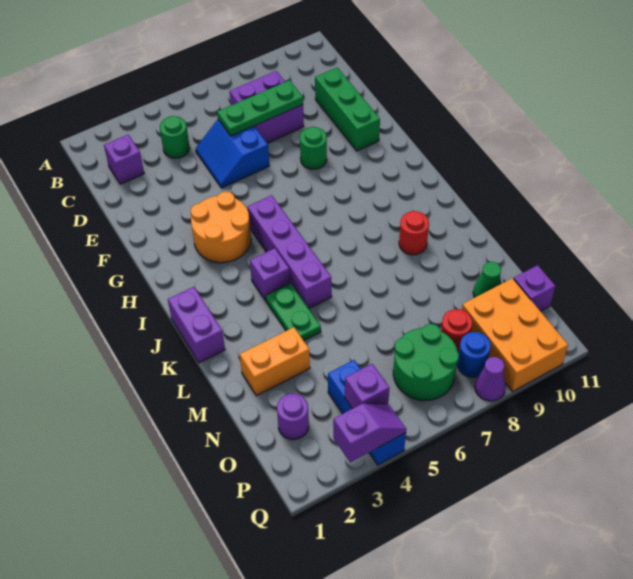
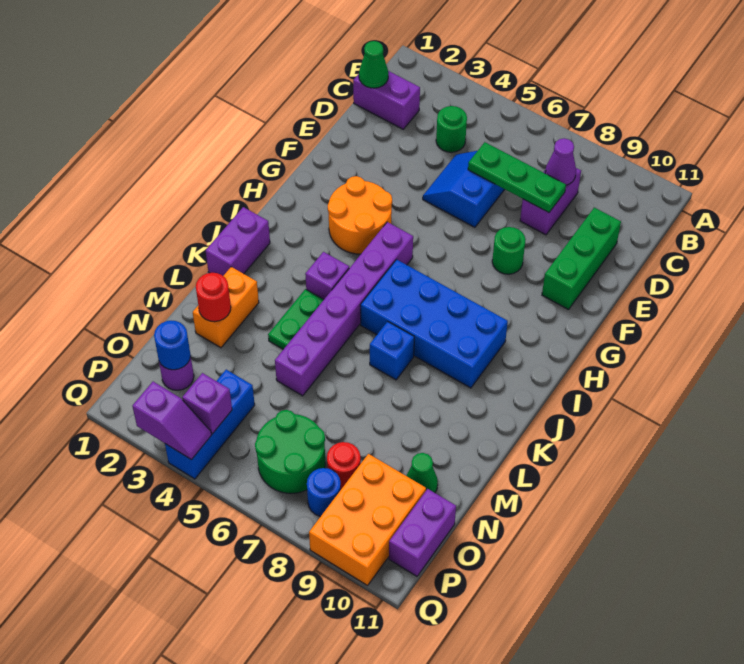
none -> green 1x1 cone [359,41,388,88]
purple 1x1 brick [104,135,144,184] -> purple 1x2 brick [353,71,420,129]
purple 2x2 brick [230,71,304,143] -> purple 1x2 brick [520,168,581,235]
purple 1x4 brick [247,195,332,308] -> purple 1x6 brick [275,222,413,396]
none -> blue 2x4 brick [360,259,508,388]
none -> blue 1x1 brick [370,321,414,380]
red 1x1 round brick [399,211,429,255] -> red 1x1 round brick moved to [196,273,231,322]
orange 1x2 brick [240,327,310,396] -> orange 1x2 brick turned to [193,267,259,348]
none -> blue 1x1 round brick [154,321,191,370]
purple 1x1 brick [514,265,555,311] -> purple 1x2 brick [389,489,456,576]
purple 1x1 cone [475,357,506,401] -> purple 1x1 cone moved to [545,138,576,185]

